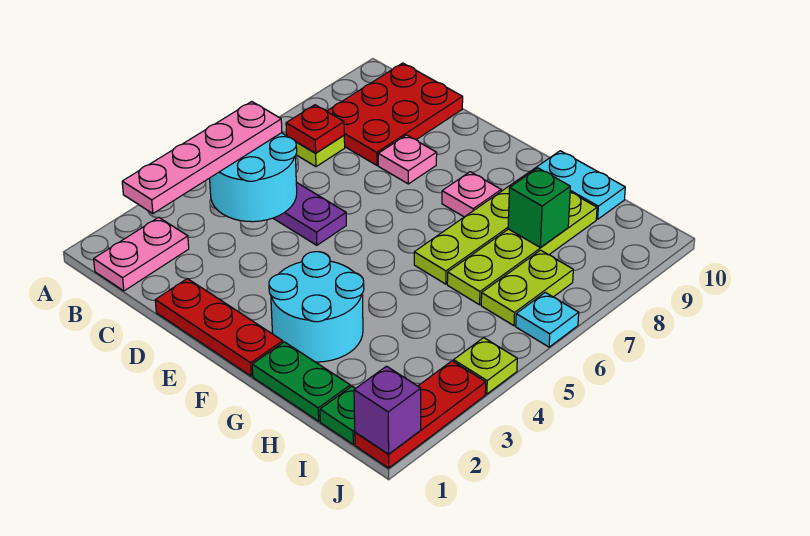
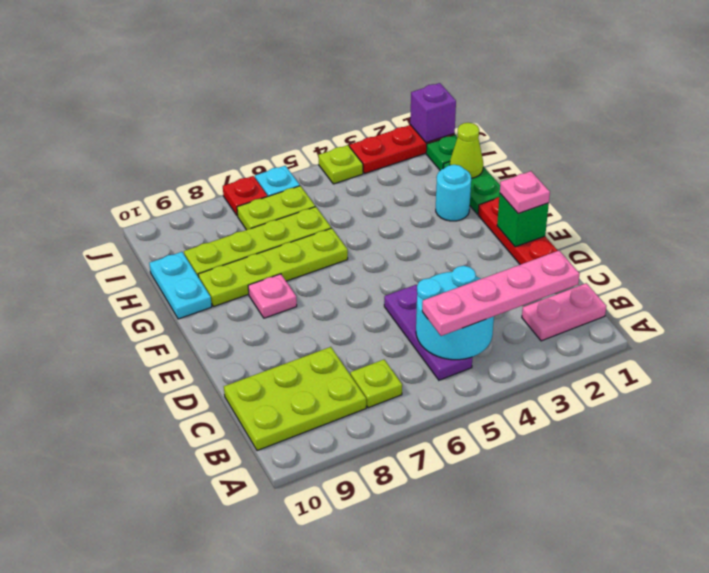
red 1x1 plate [286,105,344,153] -> red 1x1 plate moved to [223,176,268,216]
red 2x3 plate [327,63,463,165] -> lime 2x3 plate [224,347,366,451]
pink 1x1 plate [378,135,437,184] -> pink 1x1 plate moved to [500,171,550,214]
cyan 2x2 round brick [269,252,364,362] -> cyan 1x1 round brick [436,165,471,221]
none -> lime 1x1 cone [450,123,483,178]
green 1x1 brick [508,168,570,248] -> green 1x1 brick moved to [497,194,549,247]

